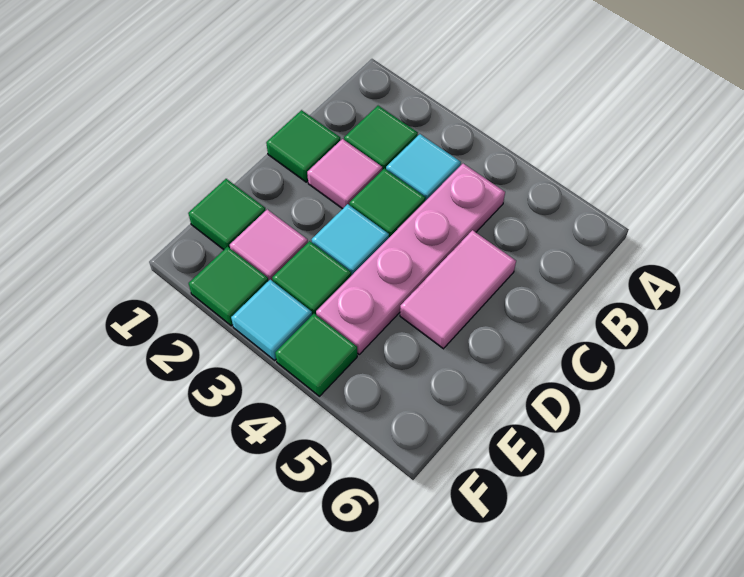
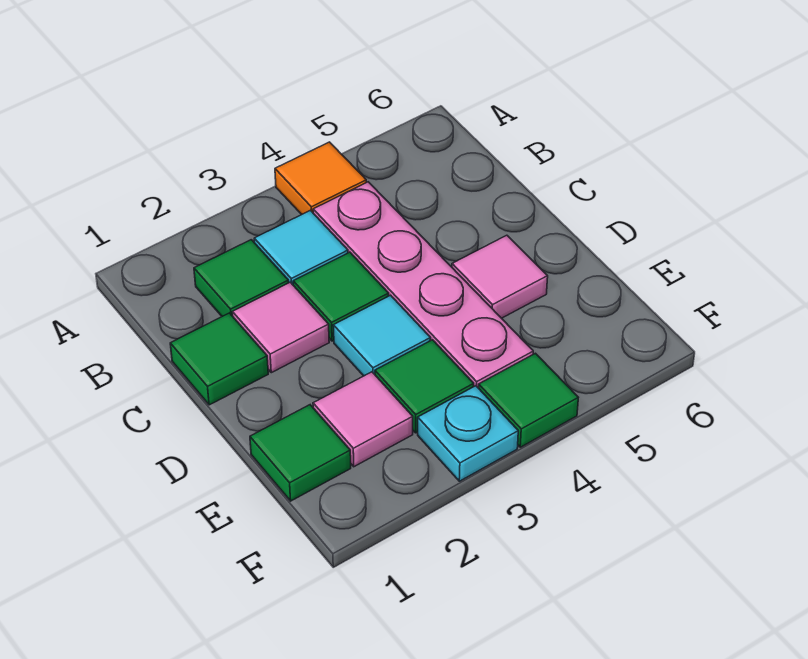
none -> orange 1x1 tile [275,142,366,215]
pink 1x2 tile [400,230,516,349] -> pink 1x1 tile [452,235,548,318]
green 1x1 tile [189,247,268,326] -> none
cyan 1x1 tile [231,280,312,360] -> cyan 1x1 plate [418,386,518,481]

